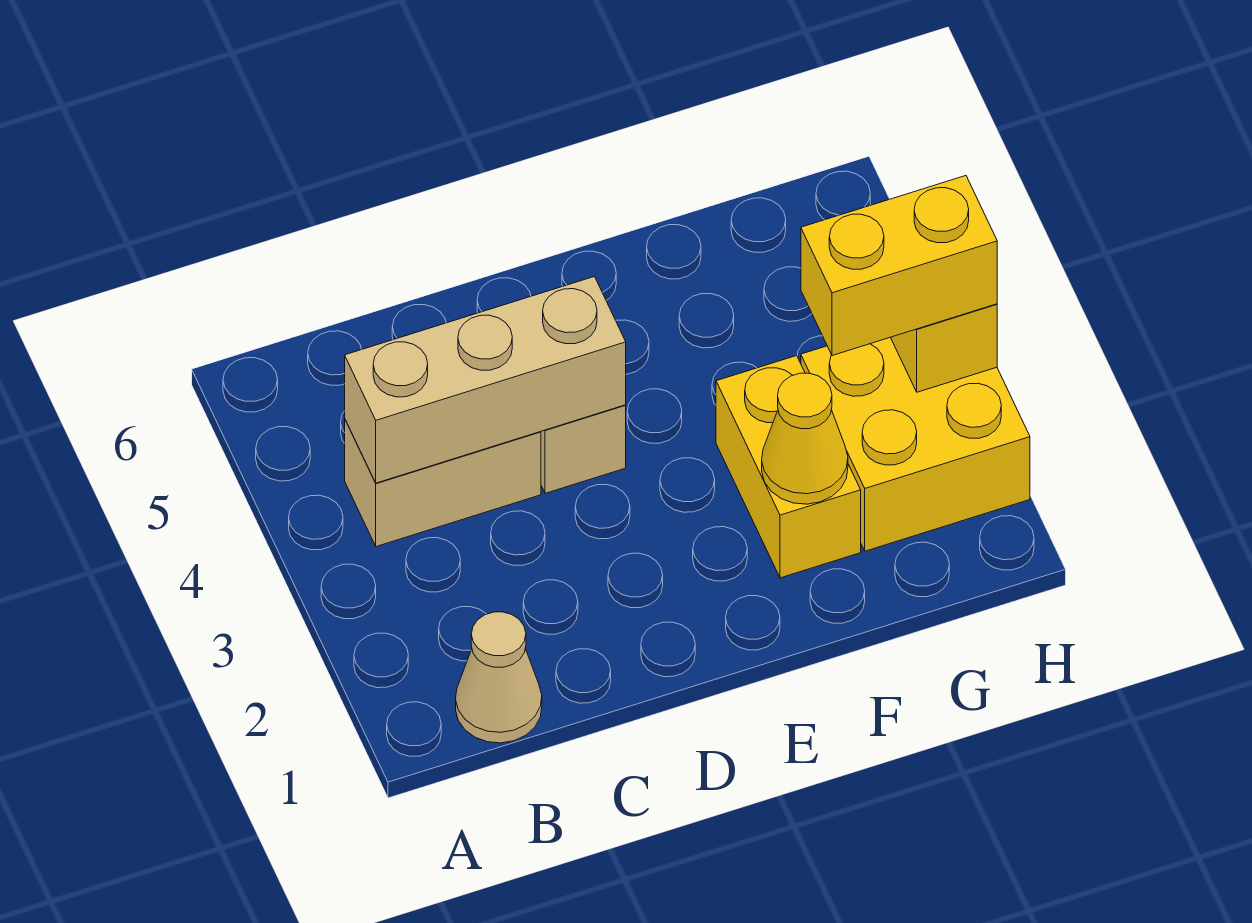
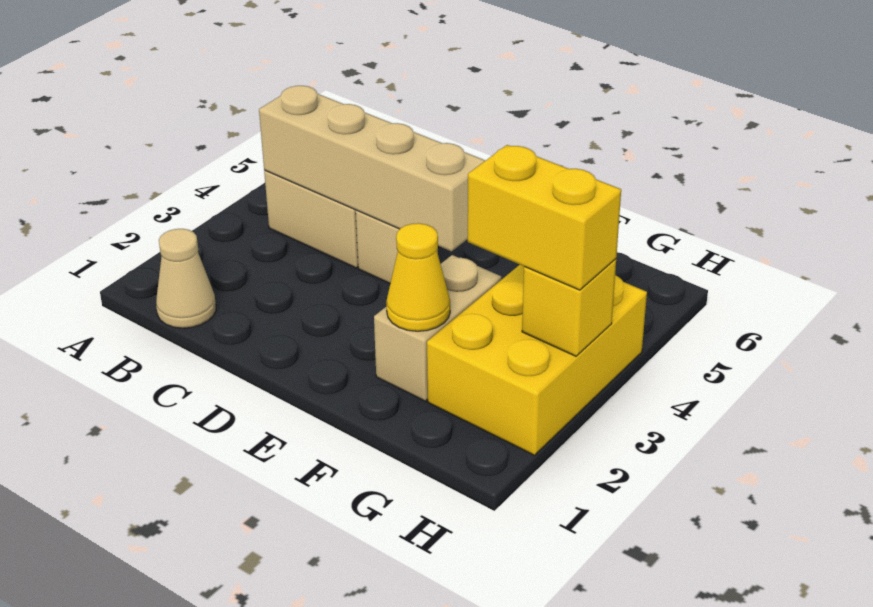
tan 1x3 brick [345,277,626,483] -> tan 1x4 brick [259,86,486,251]
yellow 1x2 brick [716,356,861,578] -> tan 1x2 brick [374,255,502,401]
yellow 2x2 brick [801,337,1030,551] -> yellow 2x3 brick [427,265,647,455]

